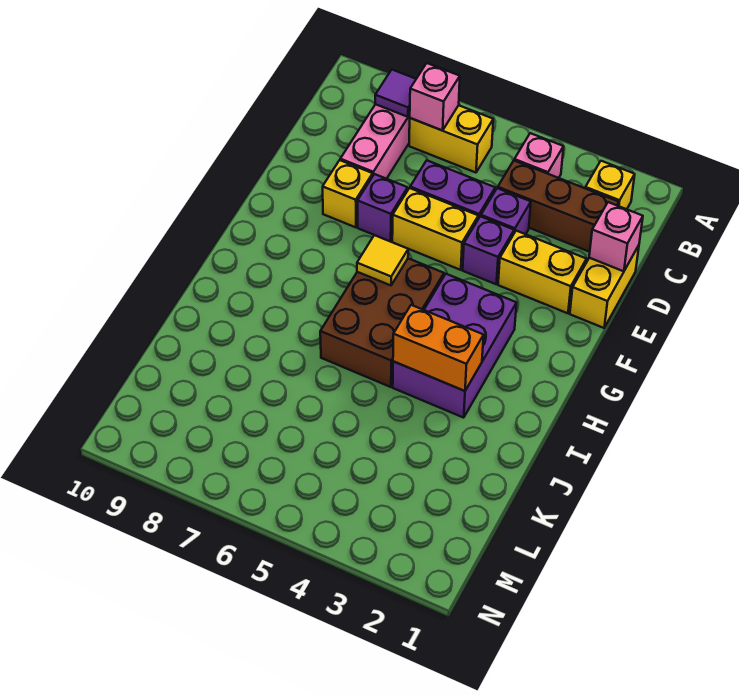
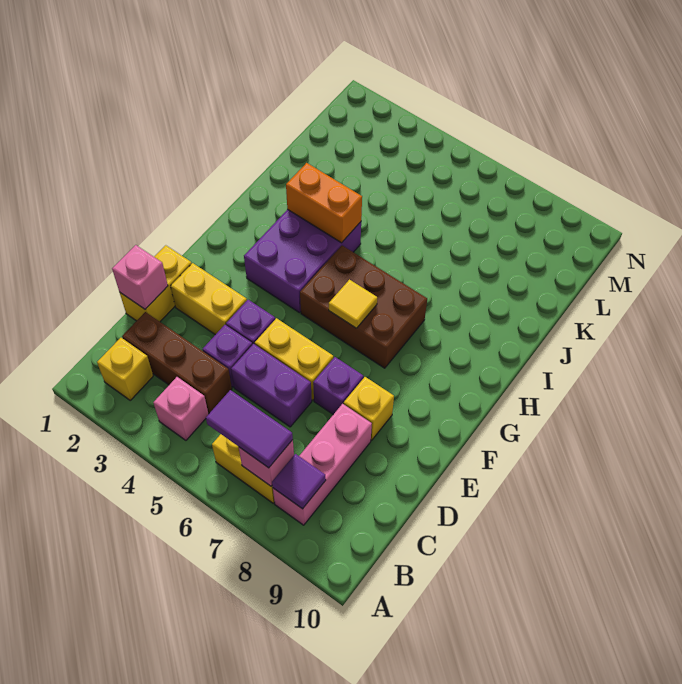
none -> purple 1x2 tile [206,390,293,468]
brown 2x3 brick [320,258,444,387] -> brown 2x3 brick turned to [300,246,427,368]

